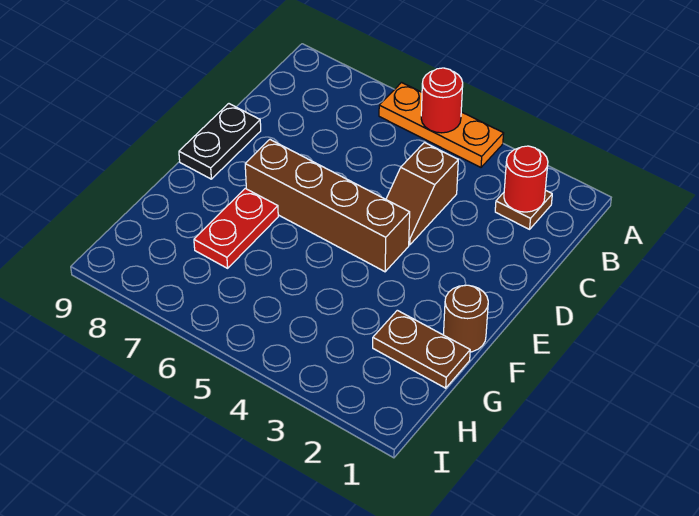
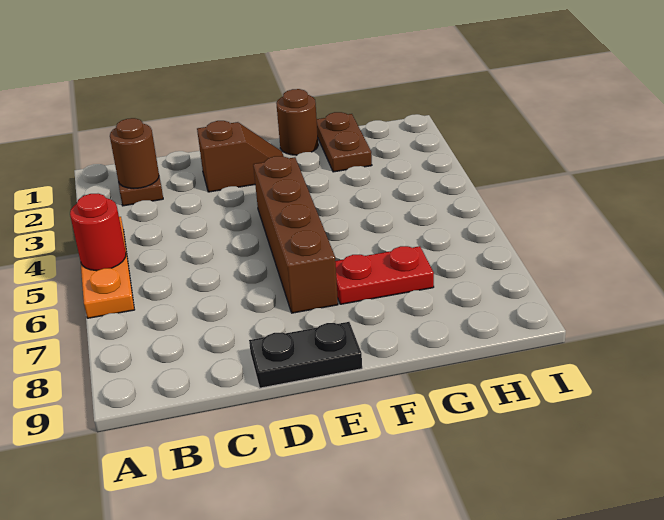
red 1x1 round brick [504,146,548,212] -> brown 1x1 round brick [110,118,159,188]
brown 1x2 slope [386,143,458,245] -> brown 1x2 slope moved to [197,121,283,192]

